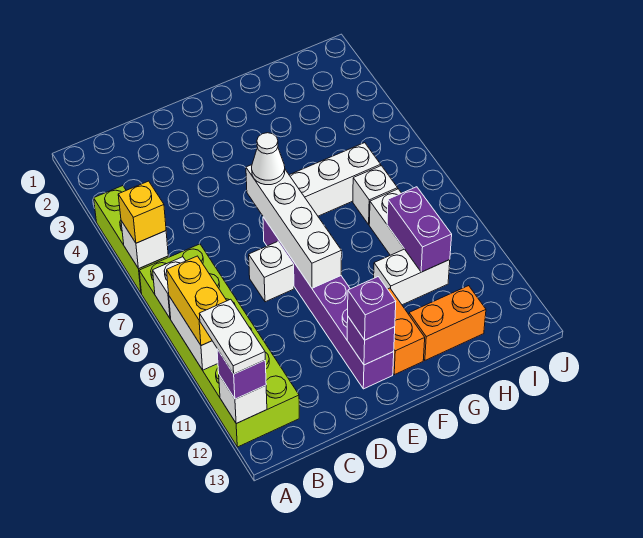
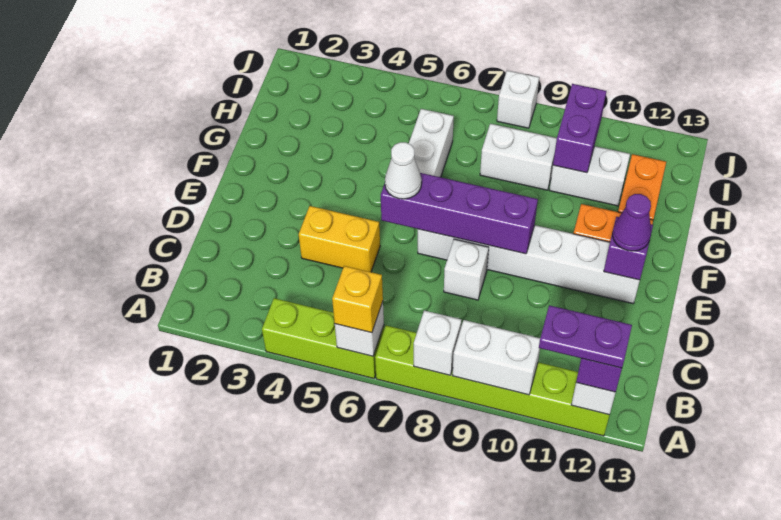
lime 2x6 brick [139,244,299,447] -> lime 1x6 brick [375,325,609,436]
yellow 1x2 brick [167,256,227,346] -> yellow 1x2 brick moved to [299,206,380,272]
white 1x2 plate [199,299,265,374] -> purple 1x2 plate [539,305,632,368]
white 1x4 brick [246,165,342,288] -> purple 1x4 brick [381,173,538,254]
purple 1x6 brick [263,217,394,389] -> white 1x6 brick [418,225,640,304]
purple 1x1 brick [348,277,396,340] -> purple 1x1 cone [613,194,651,251]
white 1x2 brick [374,249,450,305] -> white 1x2 brick turned to [549,146,630,206]
white 1x1 brick [353,166,398,224] -> white 1x1 brick moved to [497,70,539,128]
purple 1x2 brick [387,187,452,272] -> purple 1x2 brick turned to [553,84,606,173]

